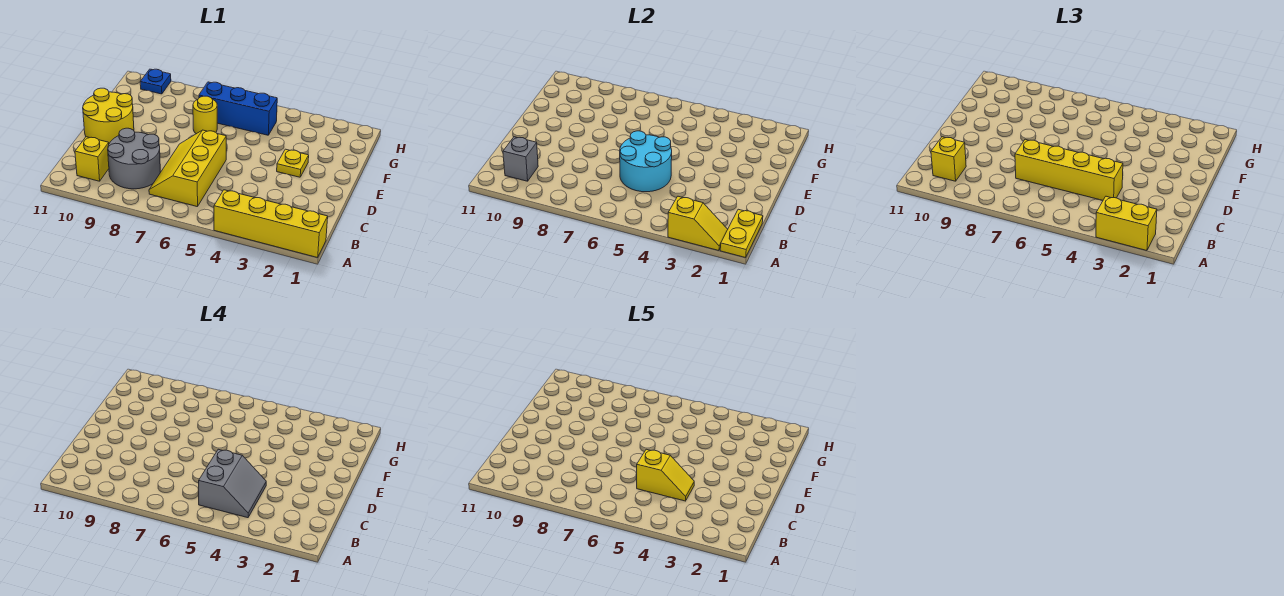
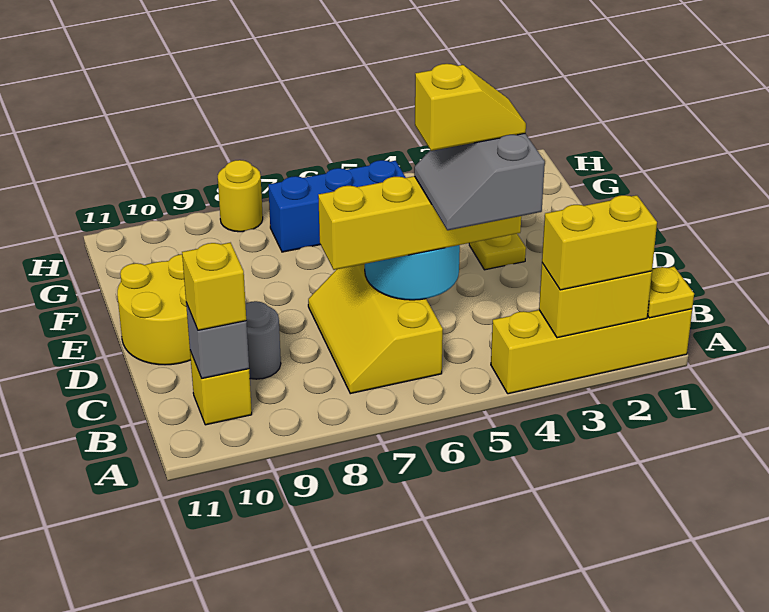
yellow 1x2 plate [720,209,763,258] -> yellow 1x1 plate [647,267,694,318]
yellow 1x2 slope [668,196,728,251] -> yellow 1x2 brick [539,263,652,338]
grey 2x2 slope [199,449,266,518] -> grey 2x2 slope turned to [414,134,545,230]
grey 2x2 round brick [108,128,160,189] -> grey 1x1 round brick [246,301,281,379]
yellow 1x1 round brick [193,96,217,134] -> yellow 1x1 round brick moved to [218,160,263,232]
blue 1x1 plate [140,69,171,94] -> none

